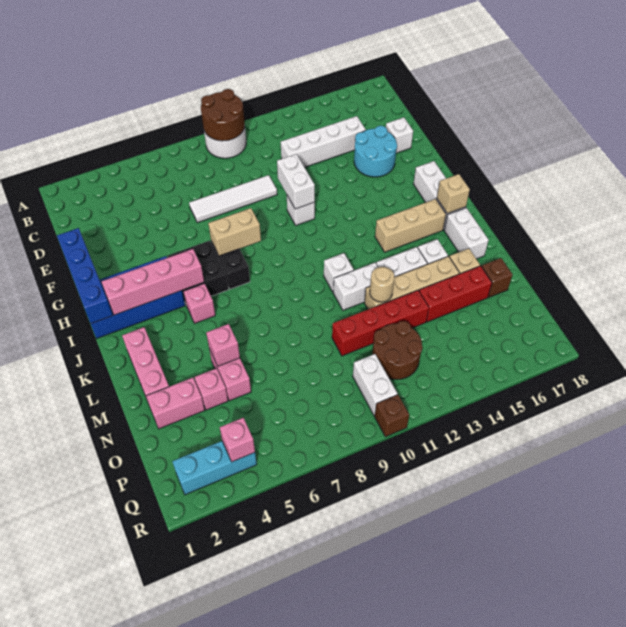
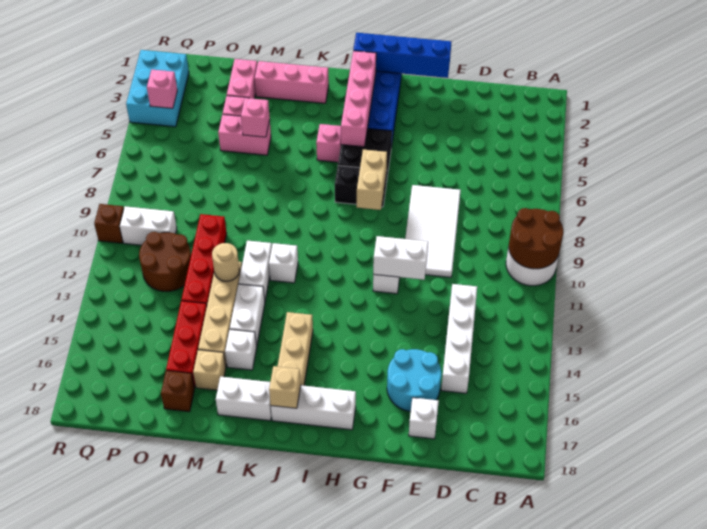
white 1x4 tile [189,175,277,223] -> white 2x4 tile [405,185,461,277]
cyan 1x3 brick [172,441,257,495] -> cyan 2x3 brick [126,50,189,127]

